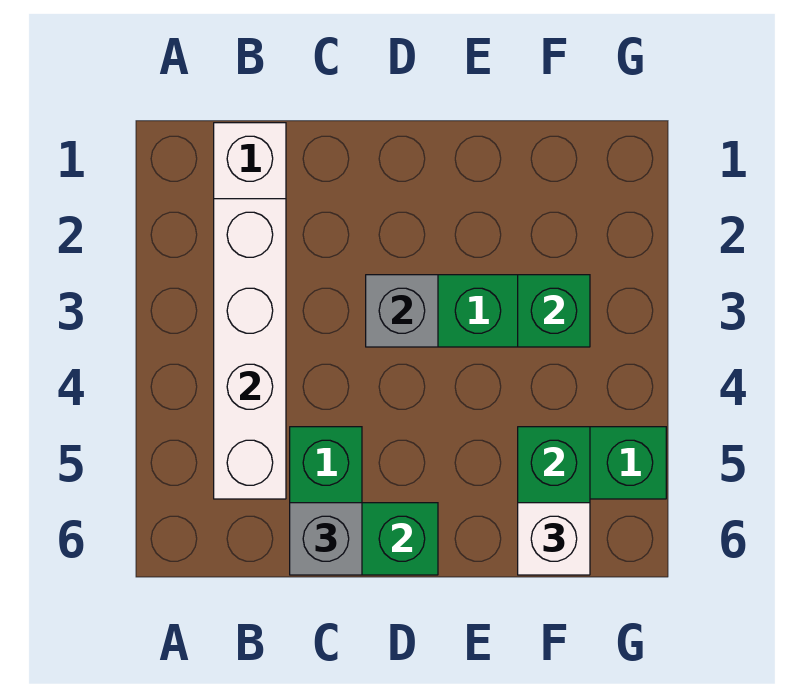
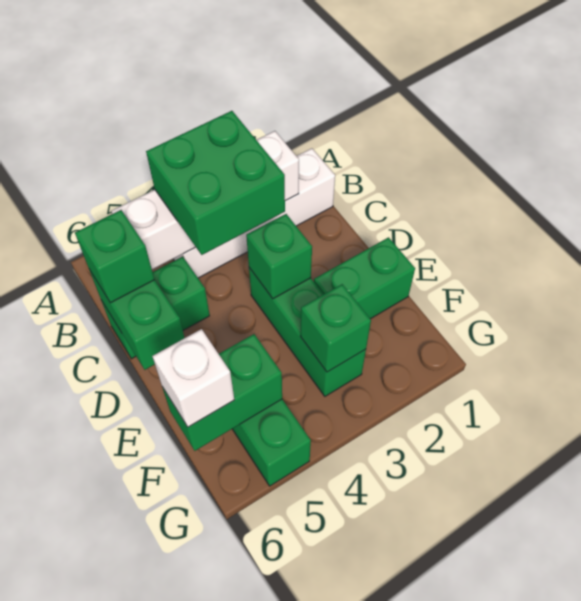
none -> green 2x2 brick [146,111,285,255]
grey 1x1 brick [290,503,362,575] -> green 1x1 brick [75,210,155,303]
grey 1x1 brick [366,275,438,347] -> green 1x1 brick [246,214,312,299]
none -> green 1x2 brick [314,237,415,319]

